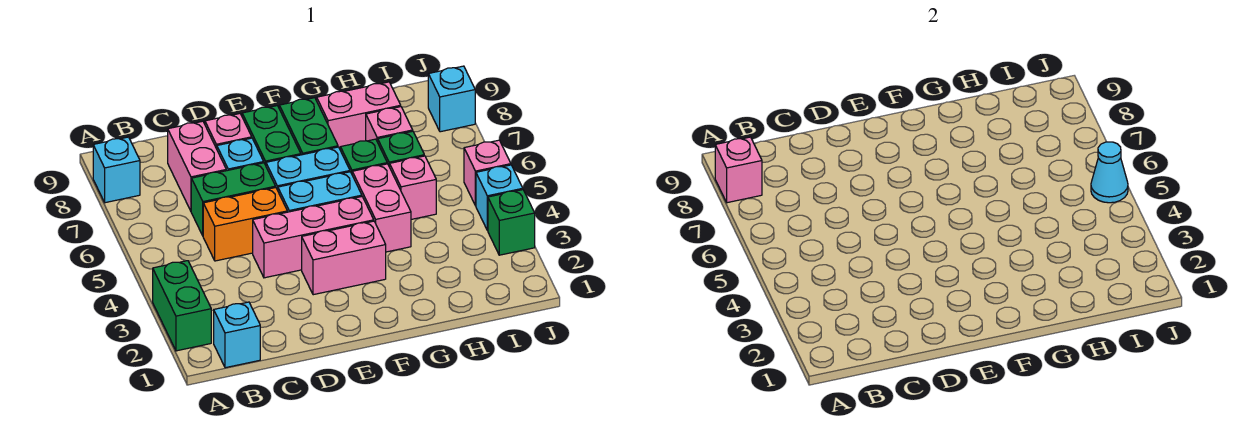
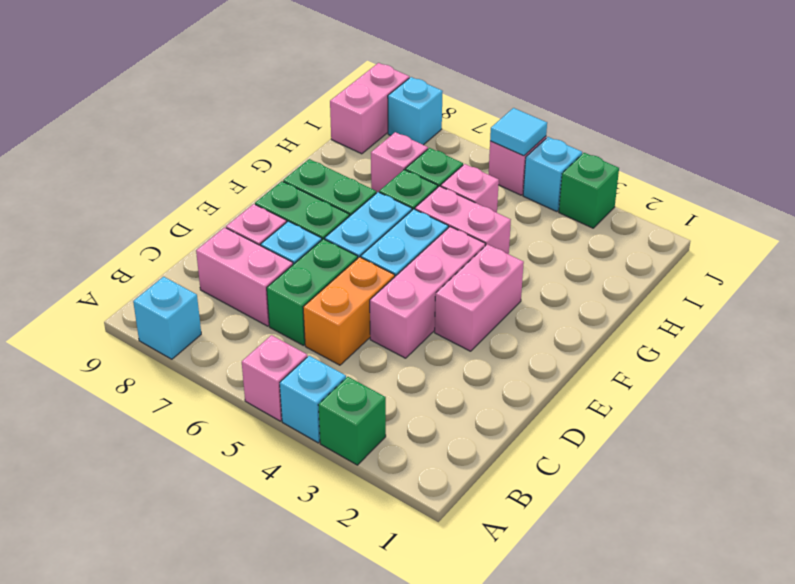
green 1x2 brick [153,261,211,351] -> green 1x1 brick [318,377,386,465]
pink 1x1 brick [715,137,762,203] -> pink 1x1 brick moved to [242,335,307,421]
cyan 1x1 brick [214,302,260,368] -> cyan 1x1 brick moved to [280,356,346,443]
pink 1x2 brick [317,82,401,149] -> pink 1x2 brick moved to [330,63,409,154]
cyan 1x1 cone [1091,142,1128,203] -> cyan 1x1 tile [490,108,547,156]

